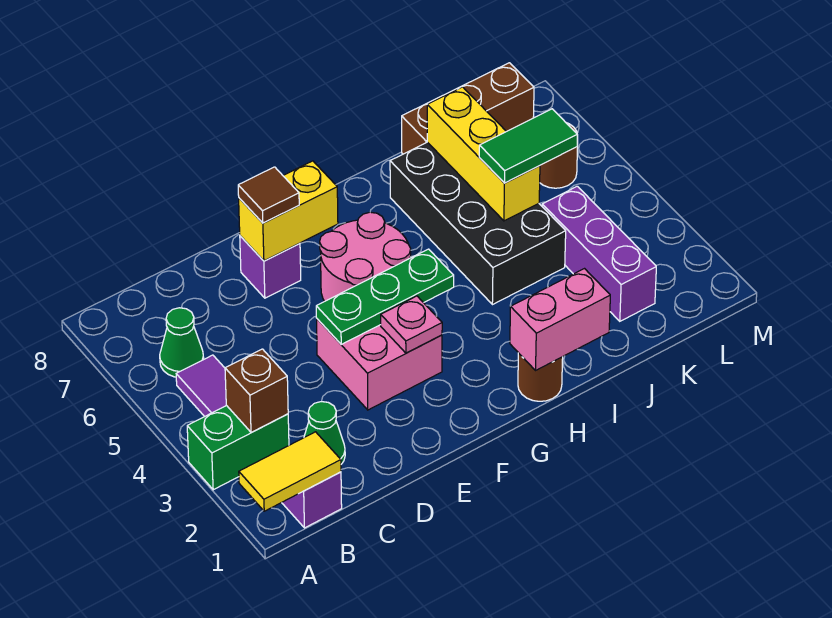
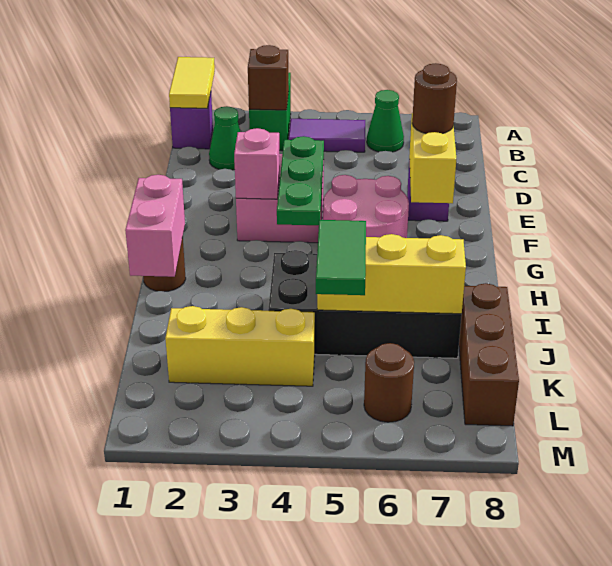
brown 1x1 tile [238,167,299,223] -> brown 1x1 round brick [412,63,457,134]
pink 1x1 plate [381,296,442,353] -> pink 1x1 brick [234,128,280,199]
purple 1x3 brick [542,186,656,321] -> yellow 1x3 brick [165,306,315,386]

